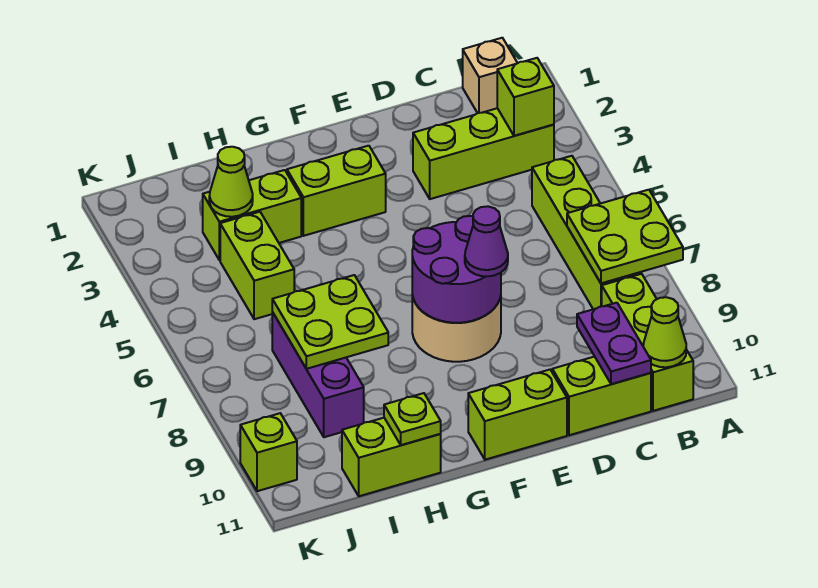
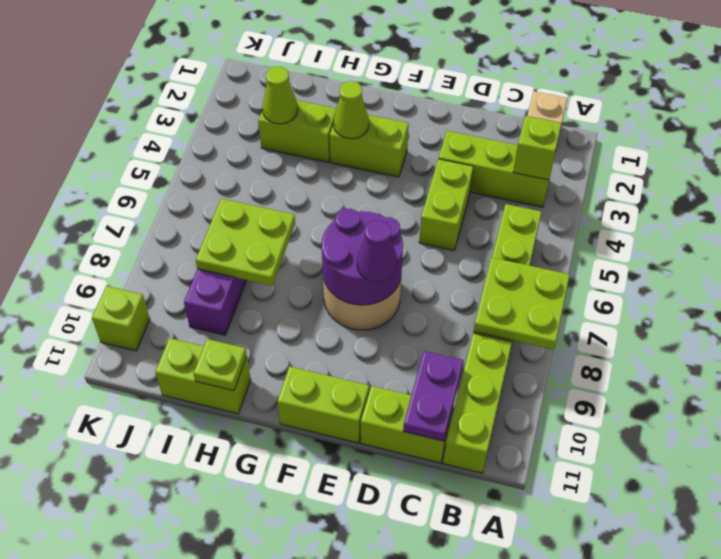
lime 1x1 cone [643,297,686,367] -> lime 1x1 cone moved to [334,81,369,139]
lime 1x2 brick [220,212,294,319] -> lime 1x2 brick moved to [419,159,473,251]

